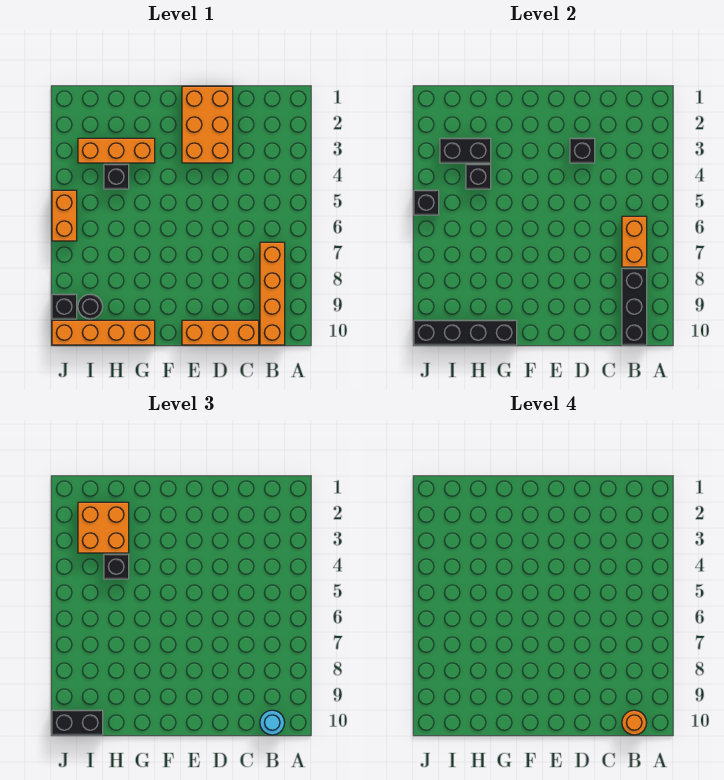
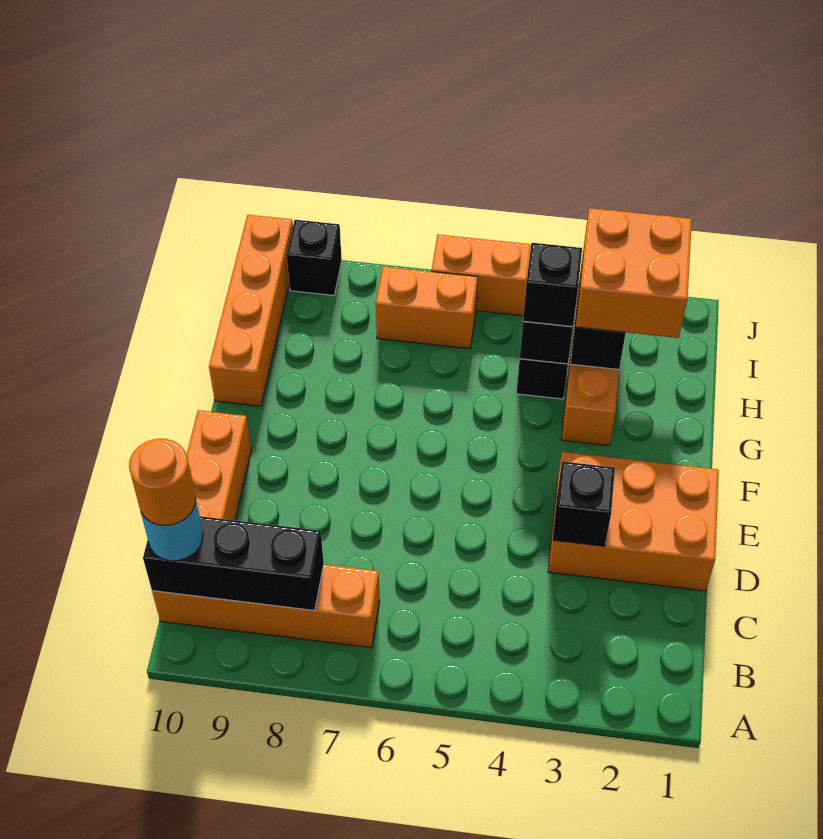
orange 1x2 brick [622,216,647,267] -> orange 1x2 brick moved to [376,267,478,349]
black 1x4 brick [414,320,517,345] -> none
black 1x1 round brick [78,294,103,319] -> none
black 1x2 brick [52,710,103,735] -> none
black 1x1 brick [414,190,439,215] -> none

